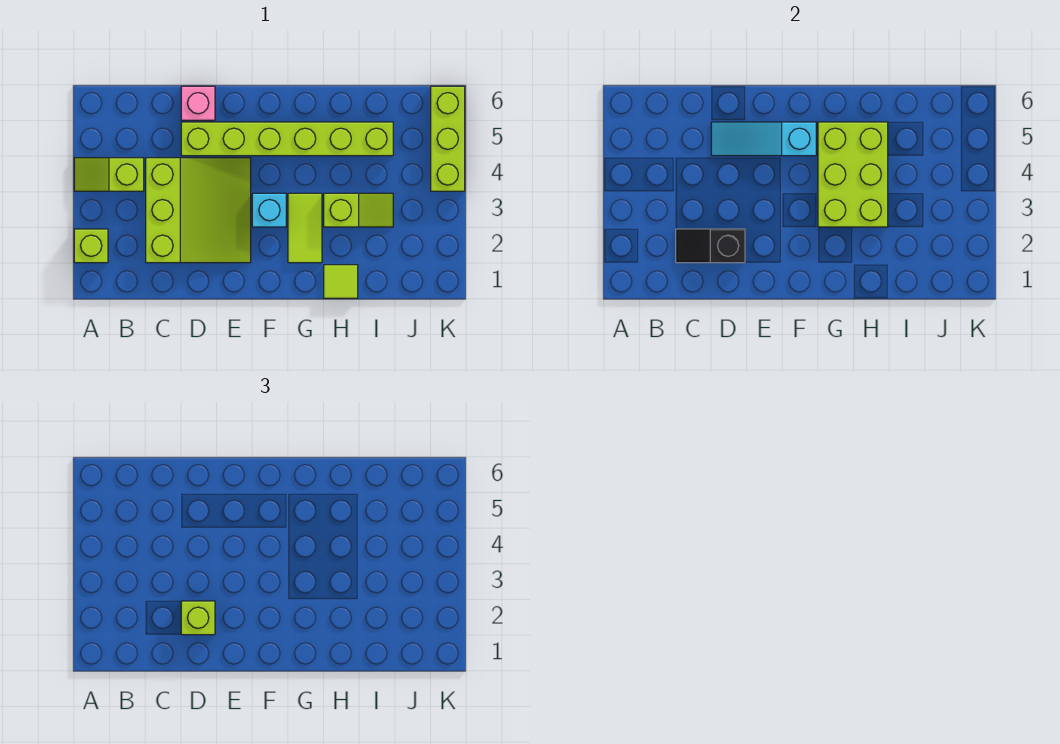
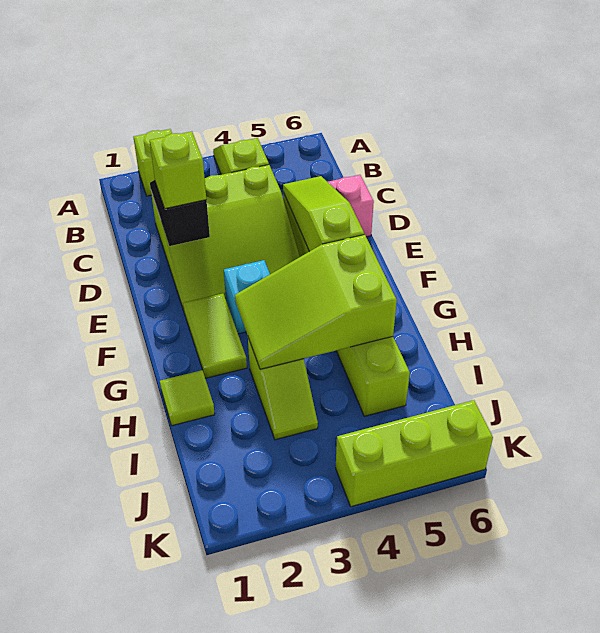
cyan 1x3 slope [711,122,816,156] -> lime 1x3 slope [283,176,364,251]
lime 1x2 tile [288,193,322,263] -> lime 1x2 tile turned to [183,293,247,378]
lime 2x3 brick [818,122,888,227] -> lime 2x3 slope [235,235,397,369]

